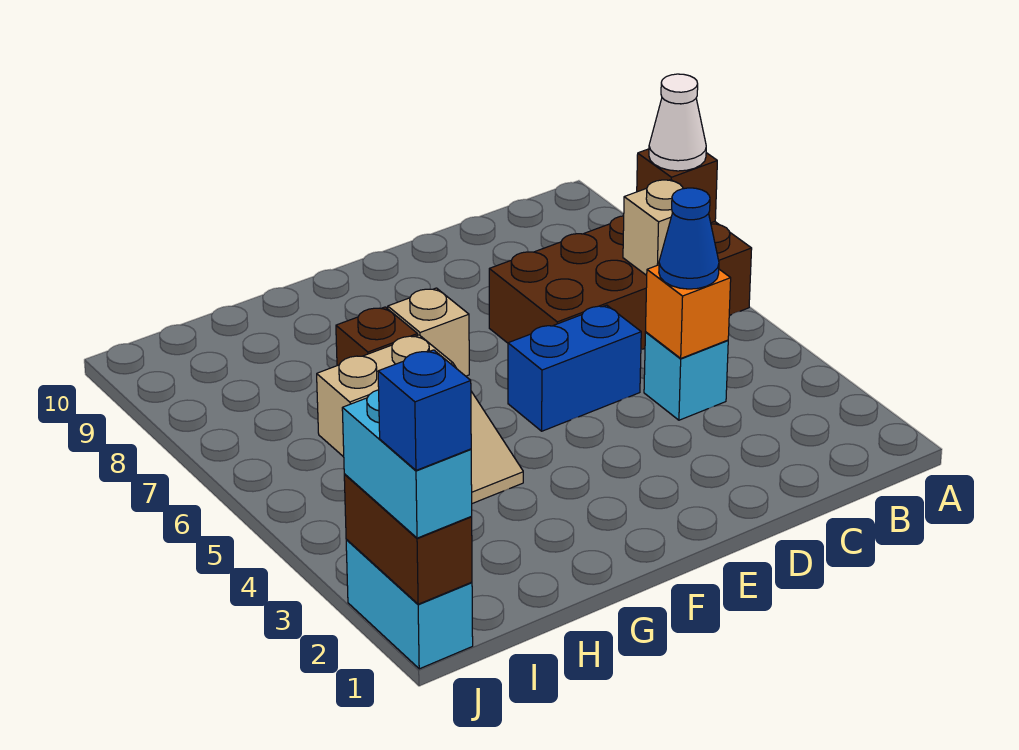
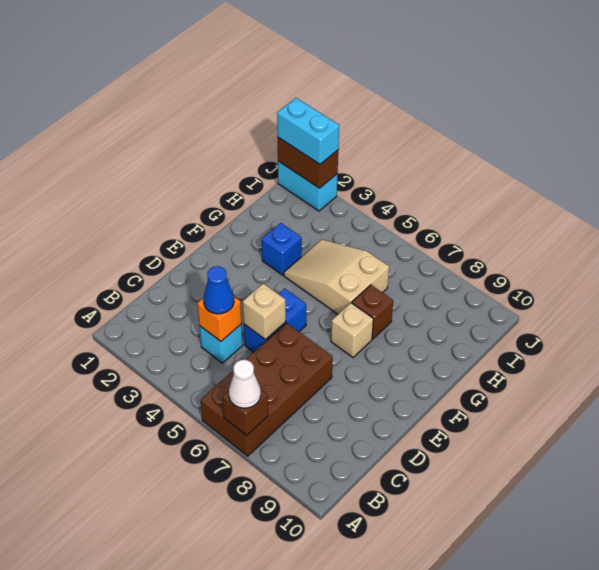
tan 1x1 brick [623,180,683,275] -> tan 1x1 brick moved to [243,284,286,340]
blue 1x1 brick [378,350,471,470] -> blue 1x1 brick moved to [262,223,302,275]

